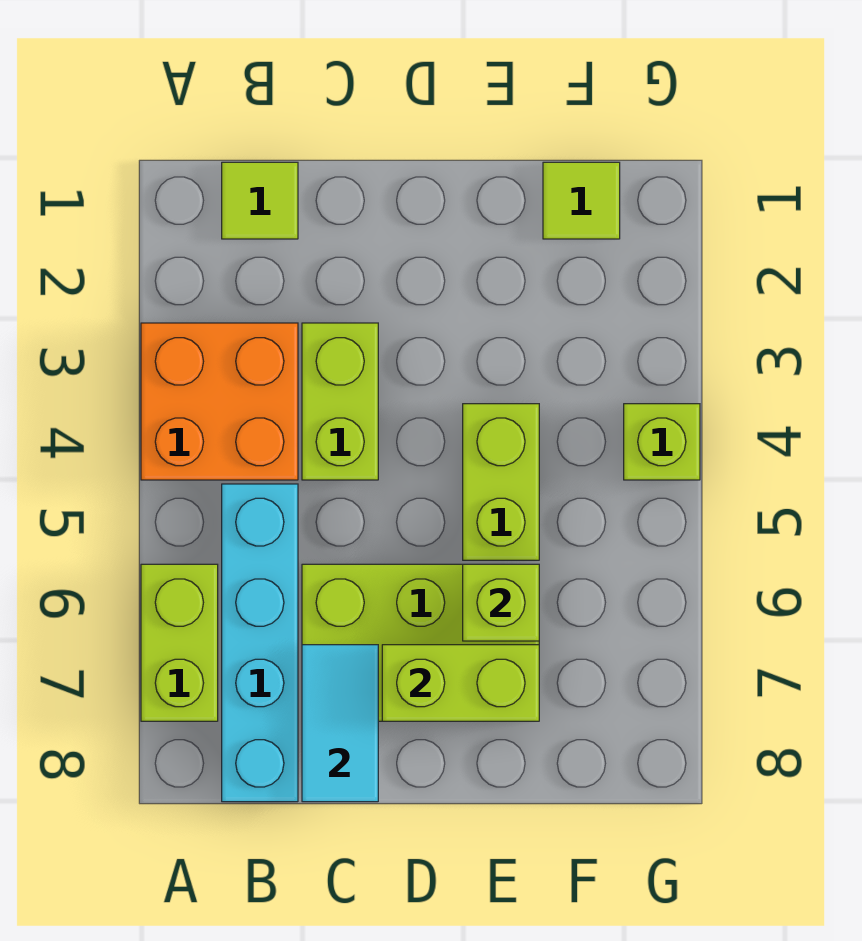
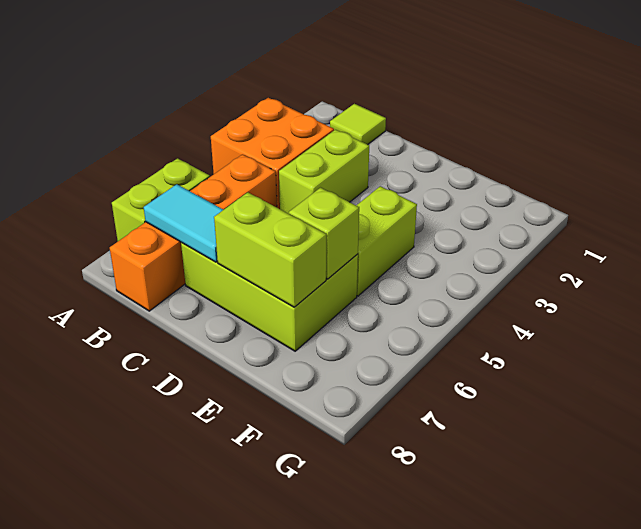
cyan 1x4 brick [222,484,298,802] -> orange 1x4 brick [110,154,277,311]
cyan 1x2 tile [302,645,378,802] -> cyan 1x2 tile turned to [144,184,223,262]
lime 1x1 tile [543,162,620,239] -> none
lime 1x1 brick [624,404,700,480] -> none

